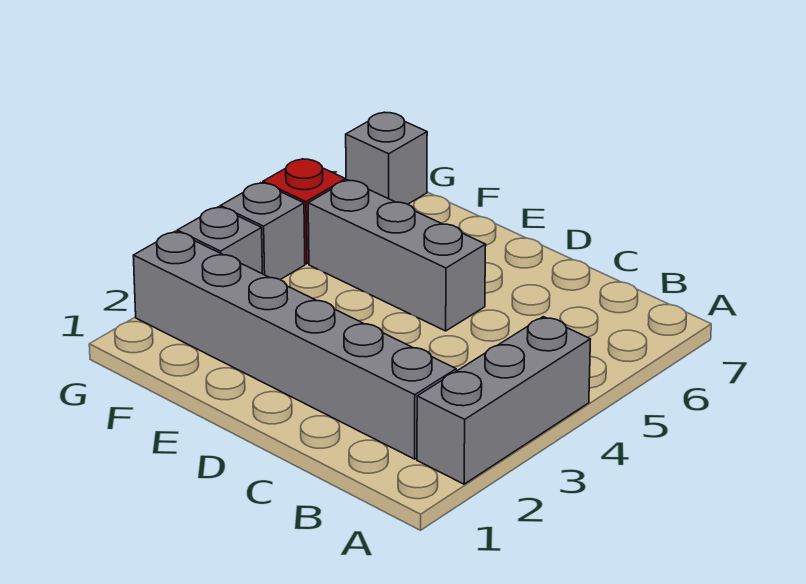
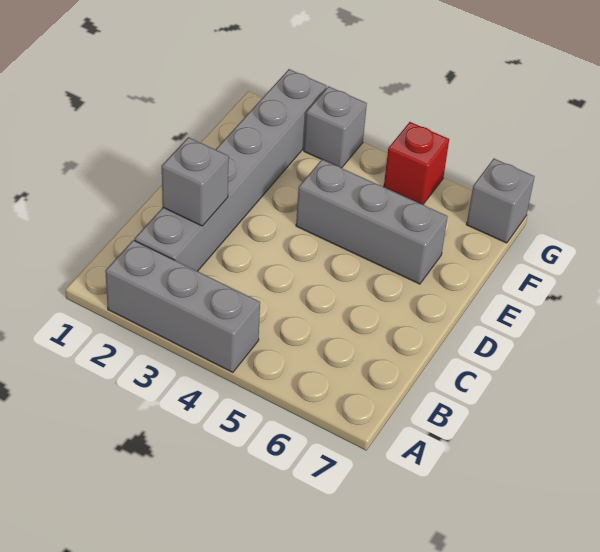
grey 1x3 brick [308,180,486,331] -> grey 1x3 brick turned to [296,160,448,284]
grey 1x1 brick [220,183,305,280] -> grey 1x1 brick moved to [162,137,229,226]

